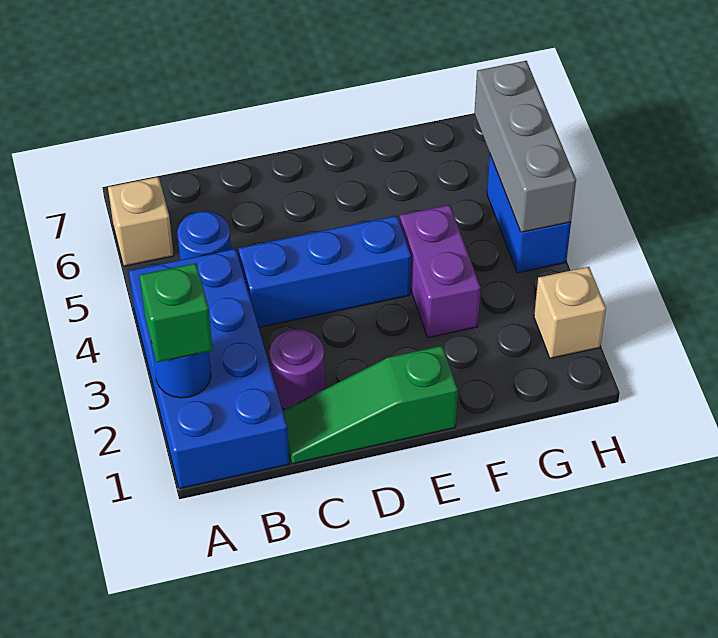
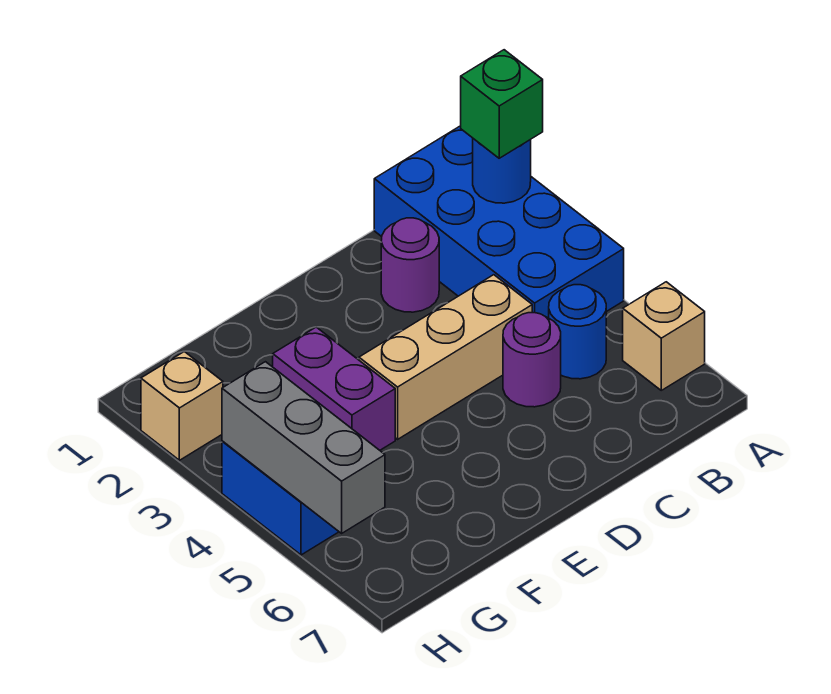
green 1x3 slope [283,346,458,464] -> none
blue 1x3 brick [238,216,411,327] -> tan 1x3 brick [359,275,532,439]
none -> purple 1x1 round brick [503,313,561,407]

